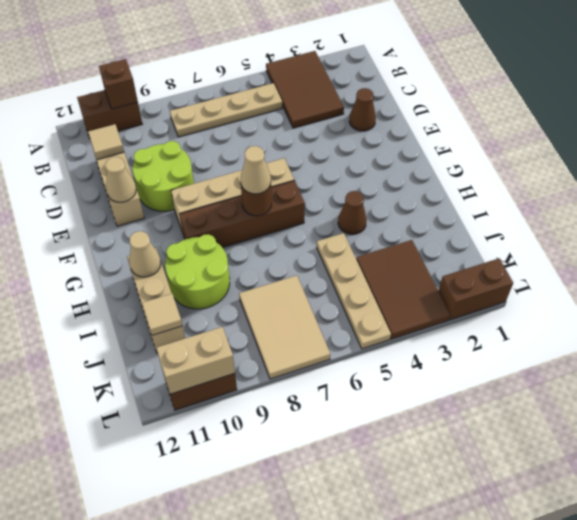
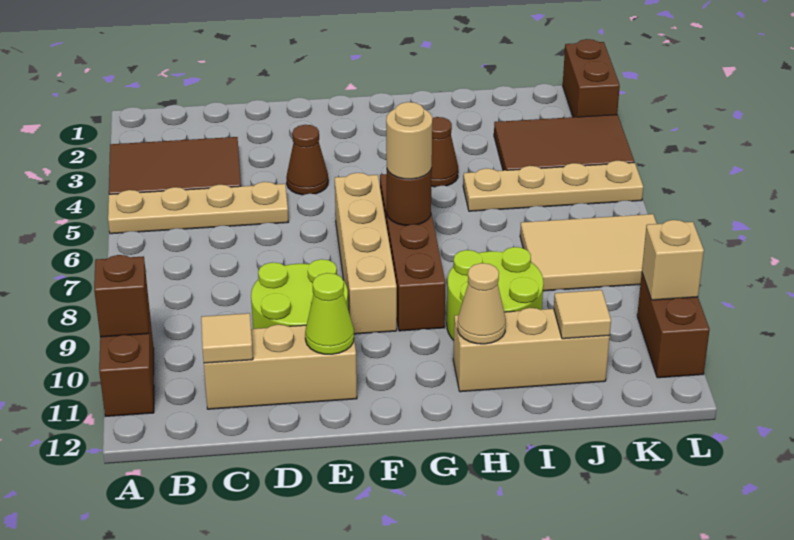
tan 1x4 plate [170,83,282,137] -> tan 1x4 plate turned to [108,182,288,234]
brown 1x1 cone [349,88,376,131] -> brown 1x1 cone moved to [286,125,328,195]
tan 1x1 cone [106,157,136,202] -> lime 1x1 cone [305,273,354,354]
tan 1x1 cone [240,146,271,194] -> tan 1x1 round brick [386,102,432,179]
tan 1x2 brick [156,327,235,394] -> tan 1x1 brick [642,220,704,300]

